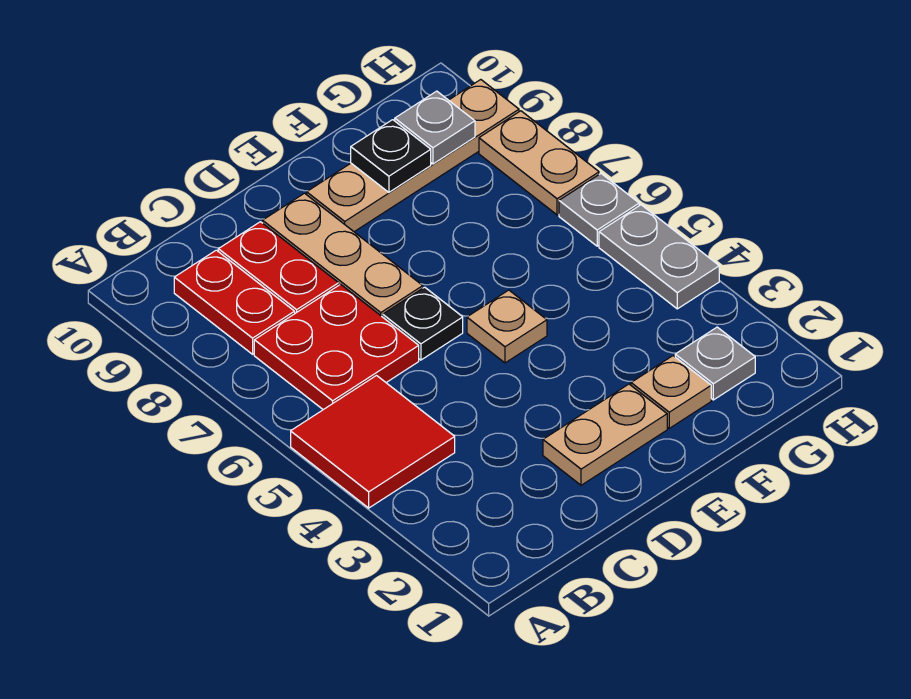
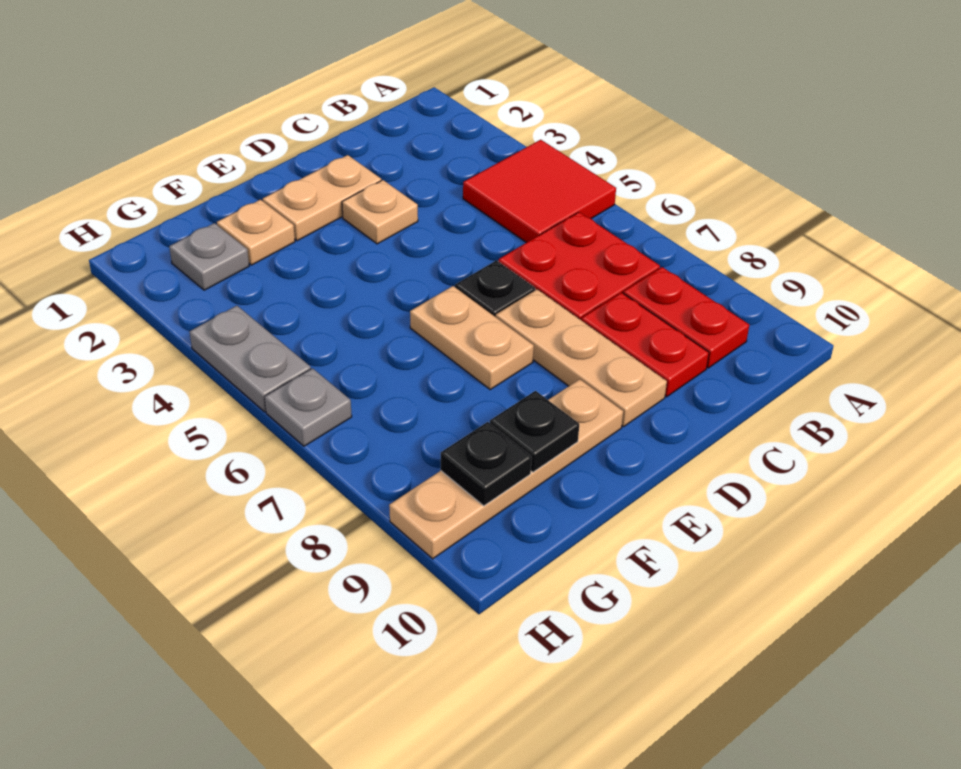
tan 1x1 plate [467,290,547,363] -> tan 1x1 plate moved to [342,180,418,244]
grey 1x1 plate [395,91,475,164] -> black 1x1 plate [440,422,532,506]
tan 1x2 plate [479,111,599,215] -> tan 1x2 plate moved to [410,286,534,389]

